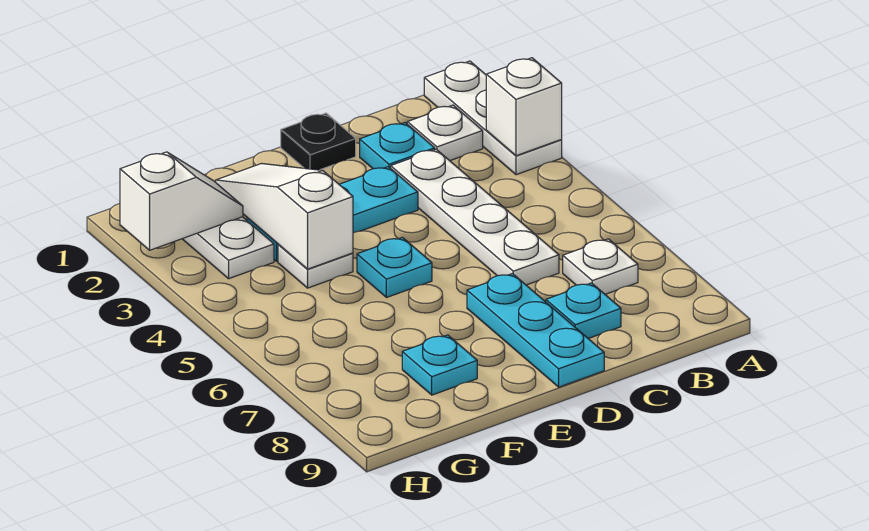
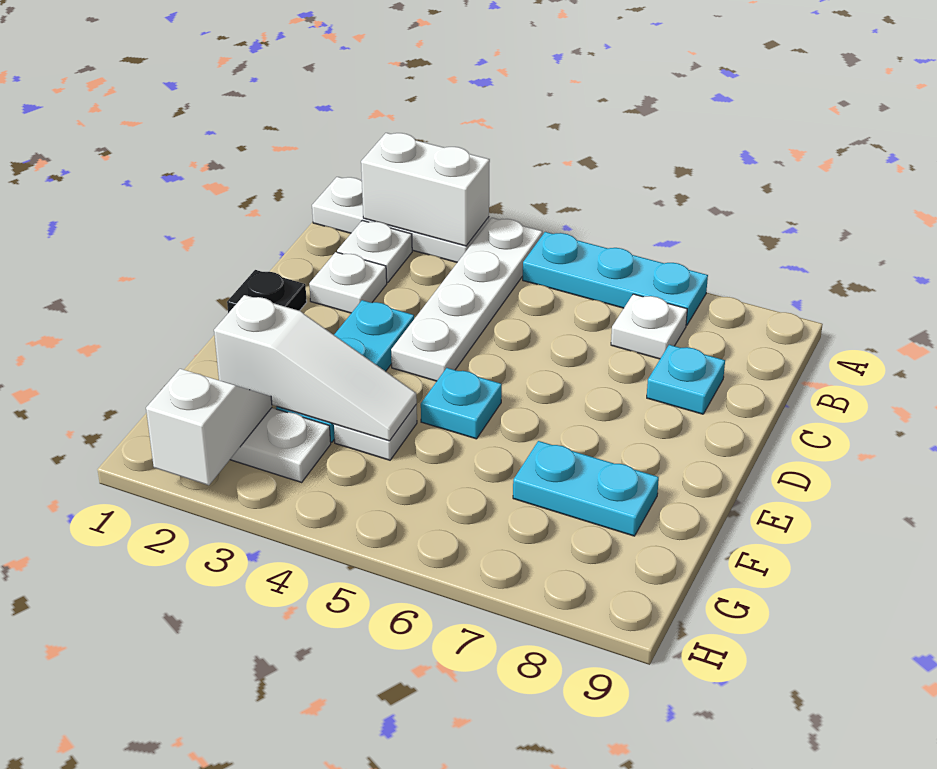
white 1x1 brick [486,58,562,156] -> white 1x2 brick [361,133,490,246]
cyan 1x1 plate [360,123,435,169] -> white 1x1 plate [309,252,387,313]
white 1x4 plate [391,149,559,285] -> white 1x4 plate turned to [391,218,542,381]
cyan 1x3 plate [467,274,604,387] -> cyan 1x3 plate moved to [523,232,708,325]
white 1x3 slope [216,163,353,269] -> white 1x3 slope turned to [214,295,417,441]
cyan 1x1 plate [402,335,477,395] -> cyan 1x2 plate [513,441,659,536]

